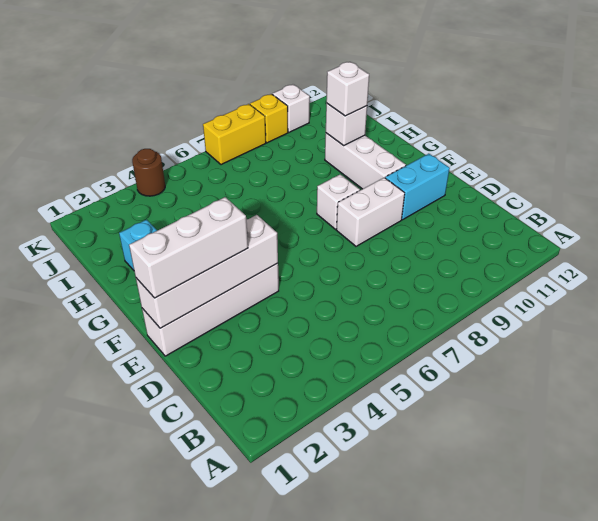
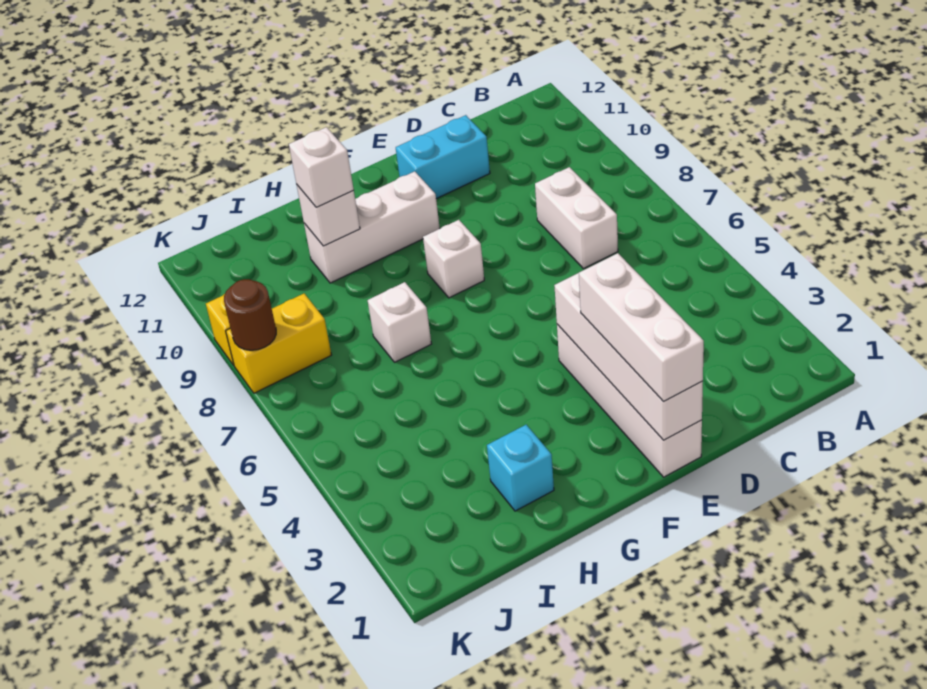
white 1x2 brick [336,178,405,246] -> white 1x2 brick moved to [535,167,618,269]
cyan 1x2 brick [385,154,450,220] -> cyan 1x2 brick turned to [396,115,490,199]
brown 1x1 round brick [132,149,165,196] -> brown 1x1 round brick moved to [224,279,276,350]
yellow 1x2 brick [203,104,266,165] -> yellow 1x2 brick turned to [226,294,331,393]
white 1x1 brick [272,84,310,132] -> white 1x1 brick moved to [368,282,431,362]

